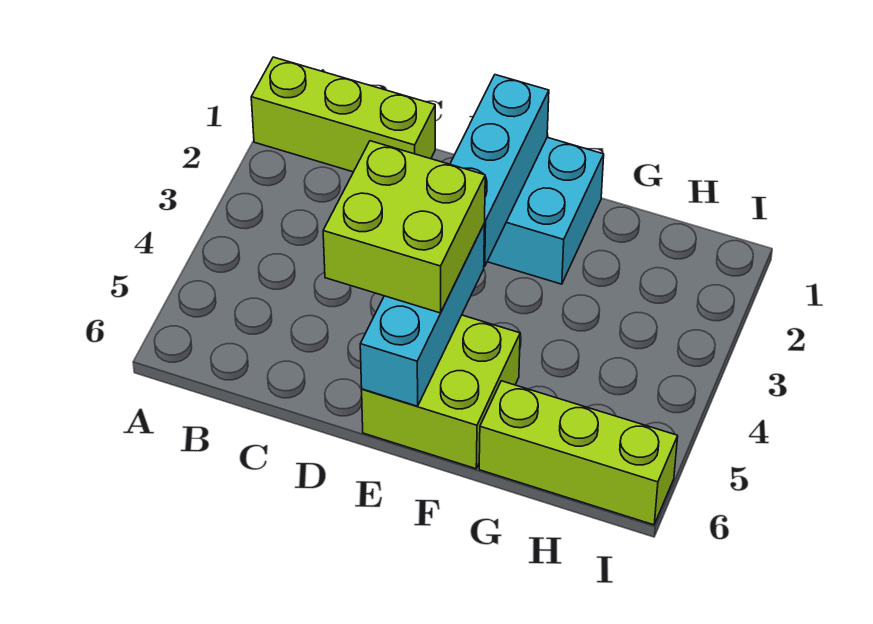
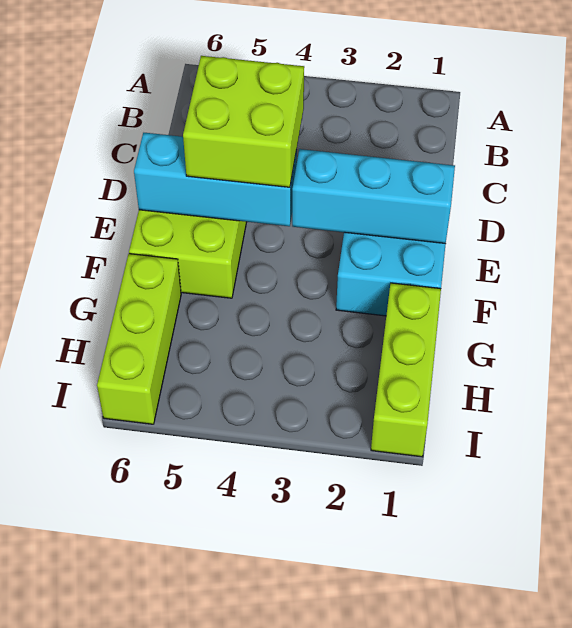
lime 1x3 brick [251,57,435,172] -> lime 1x3 brick moved to [371,283,441,457]

